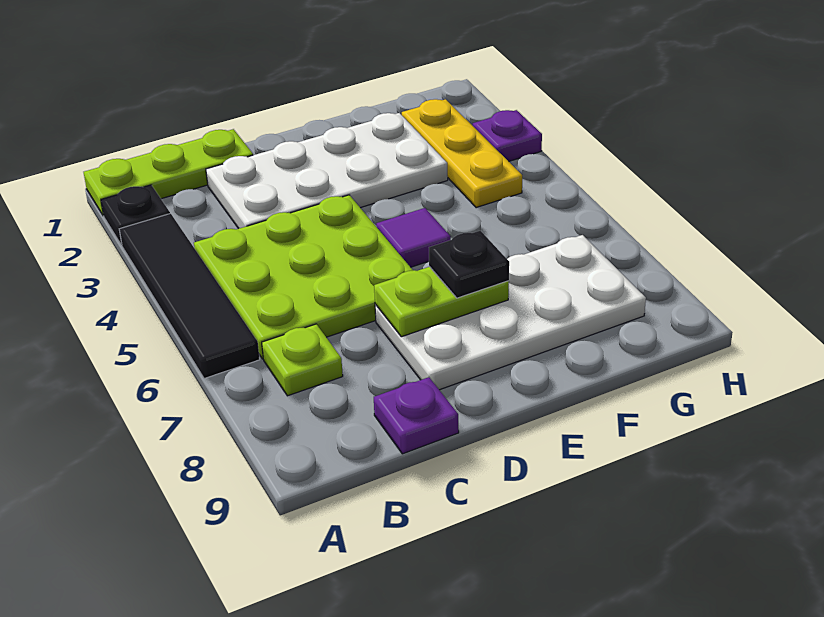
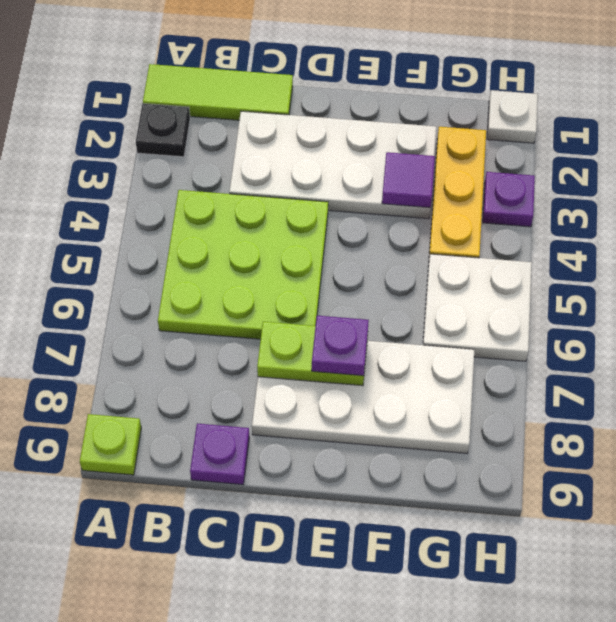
lime 1x3 plate [84,129,253,216] -> lime 1x3 tile [143,64,293,120]
black 1x4 tile [119,213,260,379] -> none
lime 1x1 plate [262,324,343,396] -> lime 1x1 plate moved to [80,414,141,475]
purple 1x1 tile [376,208,451,267] -> purple 1x1 tile moved to [382,152,435,208]
black 1x1 plate [429,231,509,298] -> purple 1x1 plate [312,316,369,376]
none -> white 2x2 plate [423,254,532,361]
none -> white 1x1 plate [487,90,538,143]

